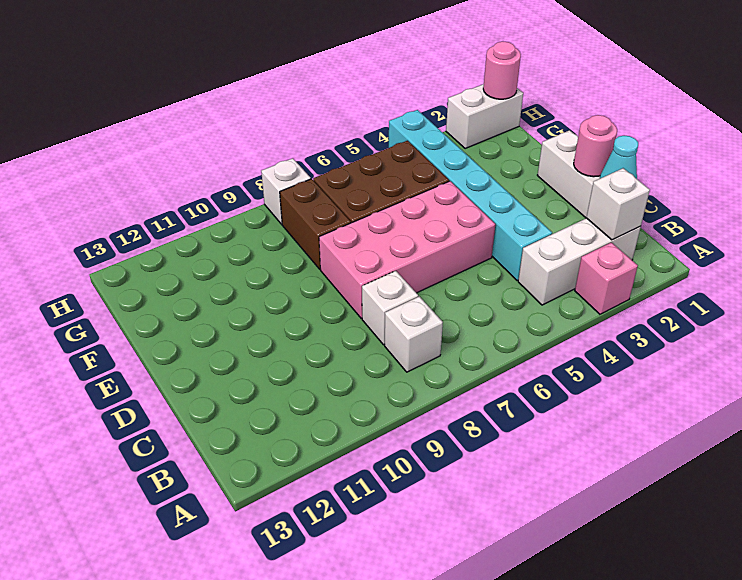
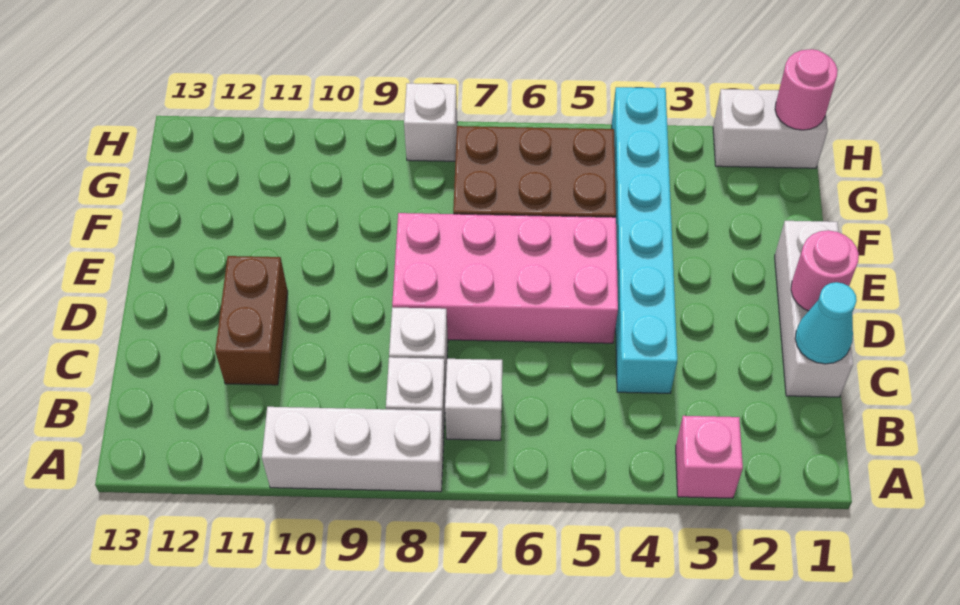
white 1x3 brick [518,218,641,305] -> white 1x3 brick moved to [262,407,444,492]
white 1x1 brick [586,168,650,240] -> white 1x1 brick moved to [445,359,502,440]
brown 1x2 brick [280,179,351,269] -> brown 1x2 brick moved to [215,256,288,385]

